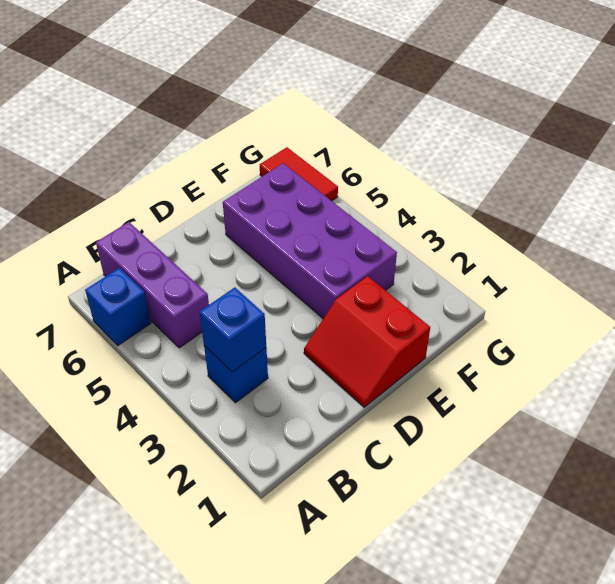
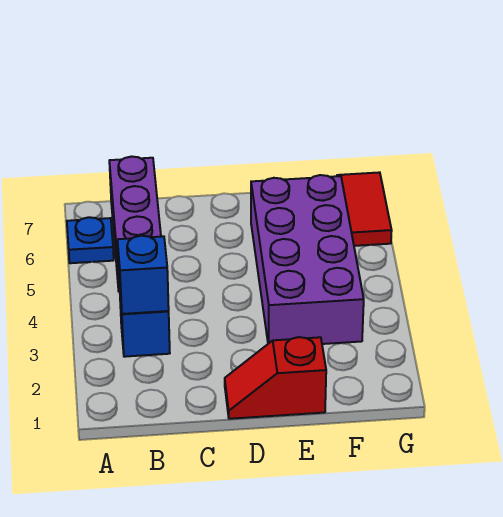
blue 1x1 brick [85,268,151,346] -> blue 1x1 plate [67,217,114,263]
red 2x2 slope [304,276,430,407] -> red 1x2 slope [225,337,326,419]

